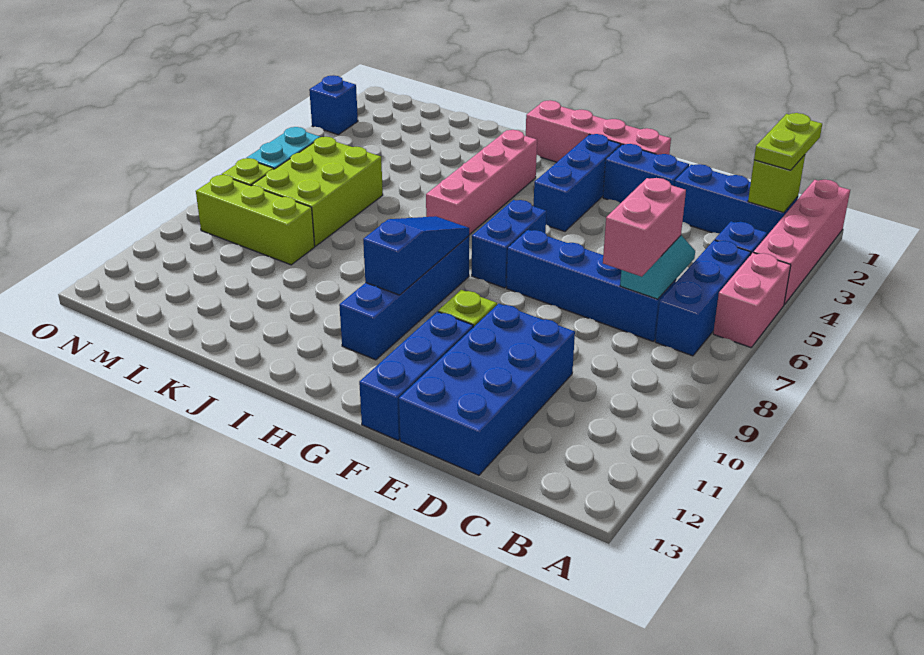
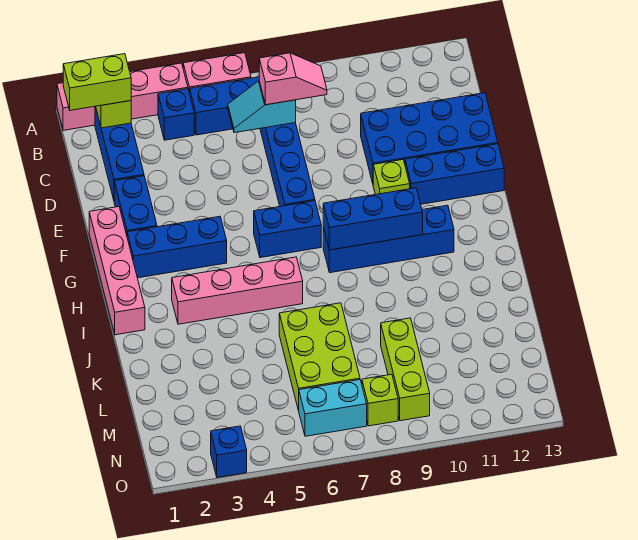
lime 1x2 plate [754,113,822,170] -> lime 1x2 brick [63,54,131,110]
pink 1x2 brick [603,178,686,277] -> pink 1x2 slope [259,53,327,105]
blue 1x3 slope [363,216,469,295] -> blue 1x3 brick [323,188,423,250]
lime 2x3 brick [252,137,383,246] -> lime 2x3 brick turned to [279,303,360,411]

